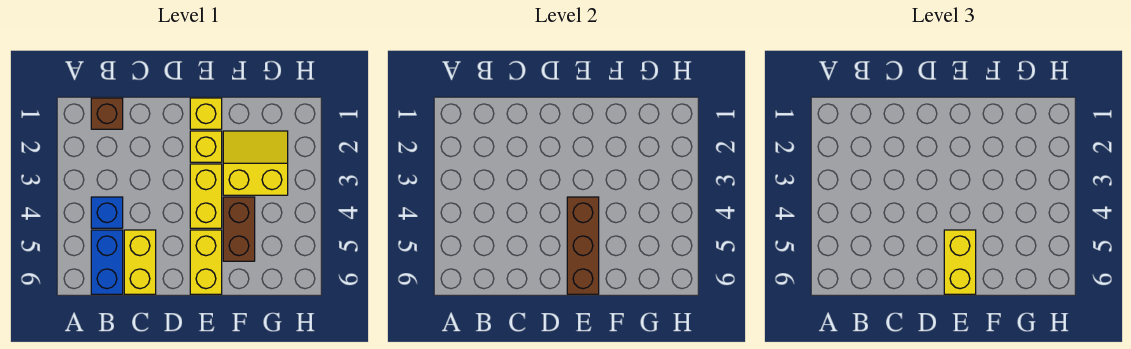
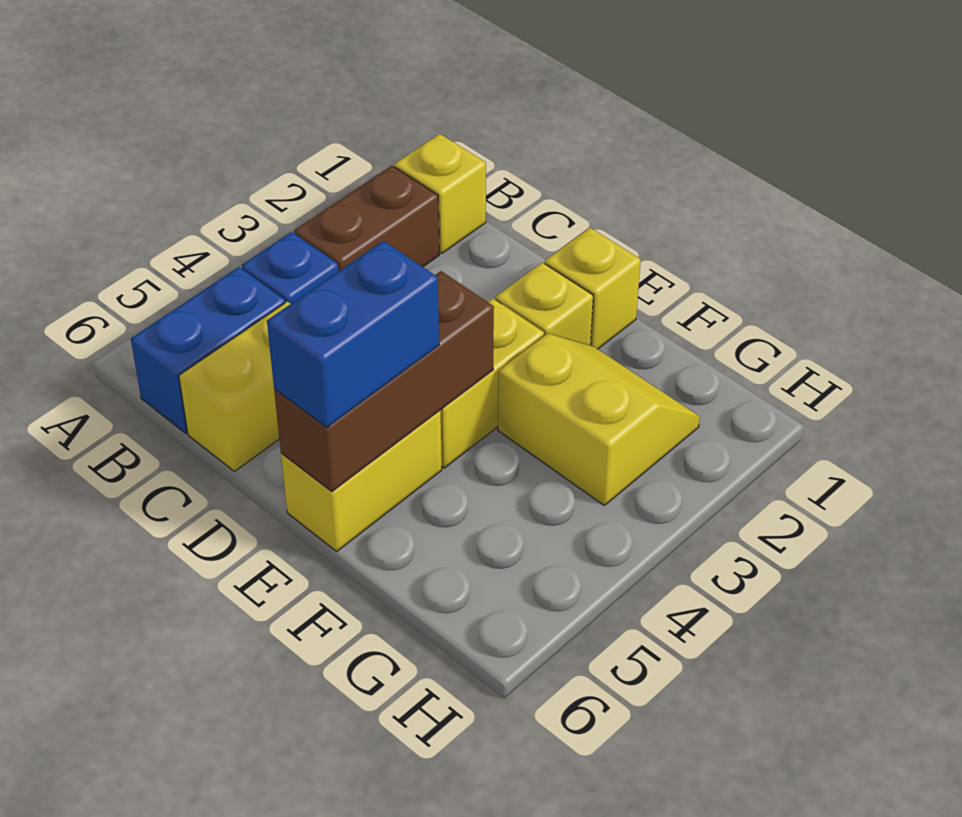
brown 1x1 brick [91,98,123,129] -> yellow 1x1 brick [394,134,486,254]
yellow 1x2 brick [944,230,976,294] -> blue 1x2 brick [267,241,439,427]
brown 1x2 brick [223,197,255,261] -> brown 1x2 brick moved to [294,166,439,271]

